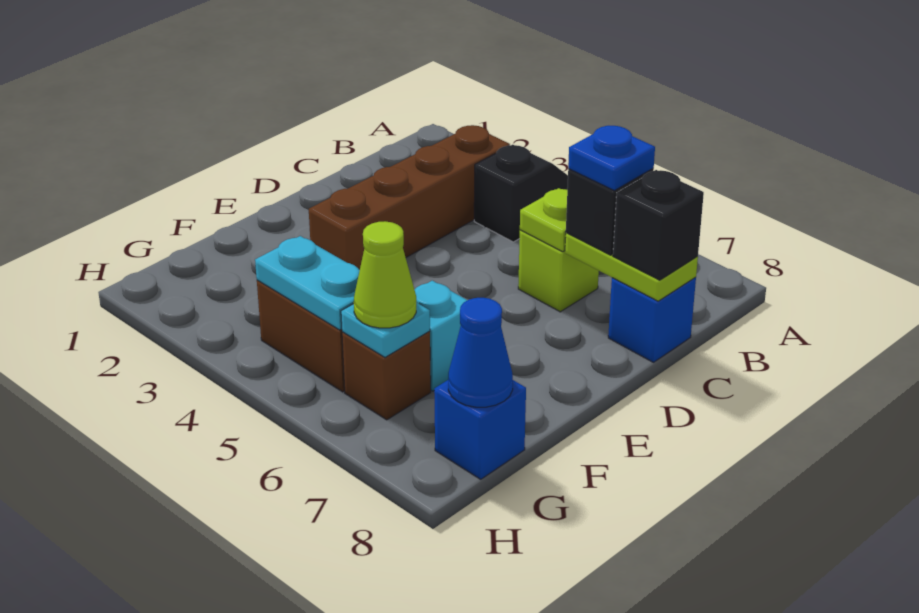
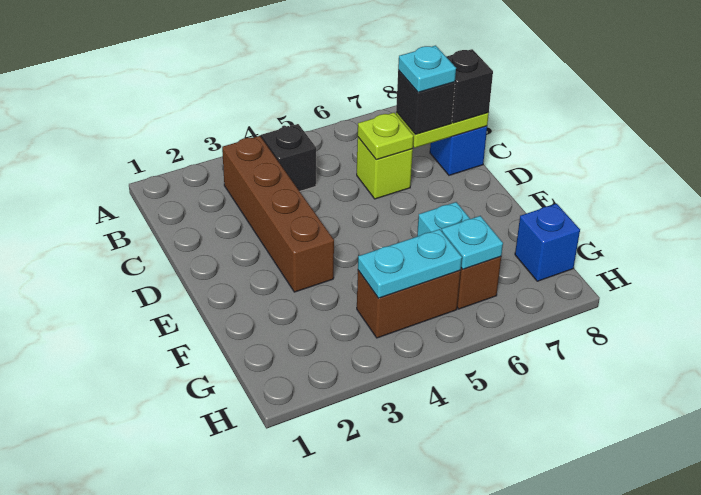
blue 1x1 plate [568,126,655,190] -> cyan 1x1 plate [398,46,456,92]
lime 1x1 cone [354,221,416,328] -> none
blue 1x1 cone [448,298,513,407] -> none

